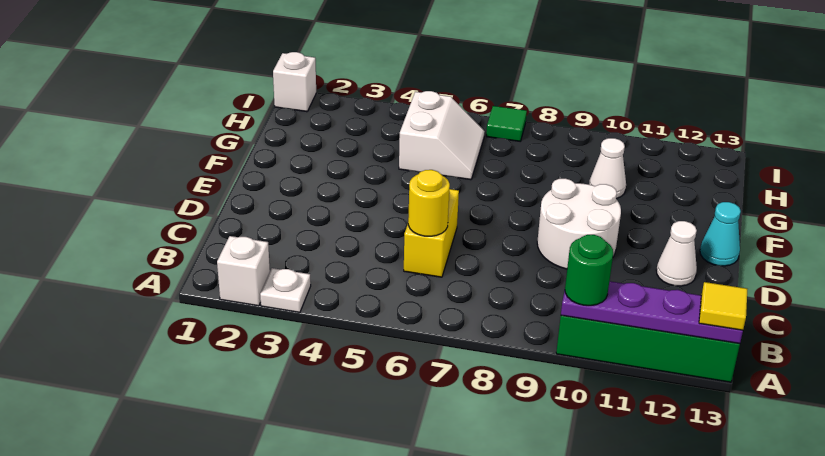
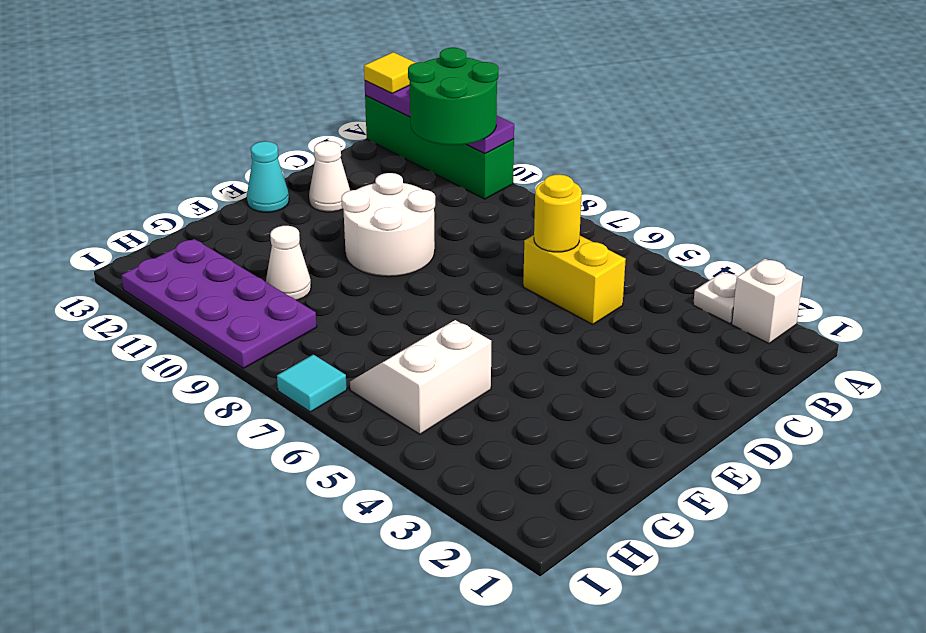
green 1x1 round brick [565,235,613,306] -> green 2x2 round brick [408,48,498,145]
yellow 1x2 brick [404,189,459,277] -> yellow 1x2 brick turned to [523,235,626,324]
none -> purple 2x4 plate [121,239,317,368]
white 1x1 brick [273,52,316,112] -> none
green 1x1 tile [486,106,527,141] -> cyan 1x1 tile [277,355,347,412]

